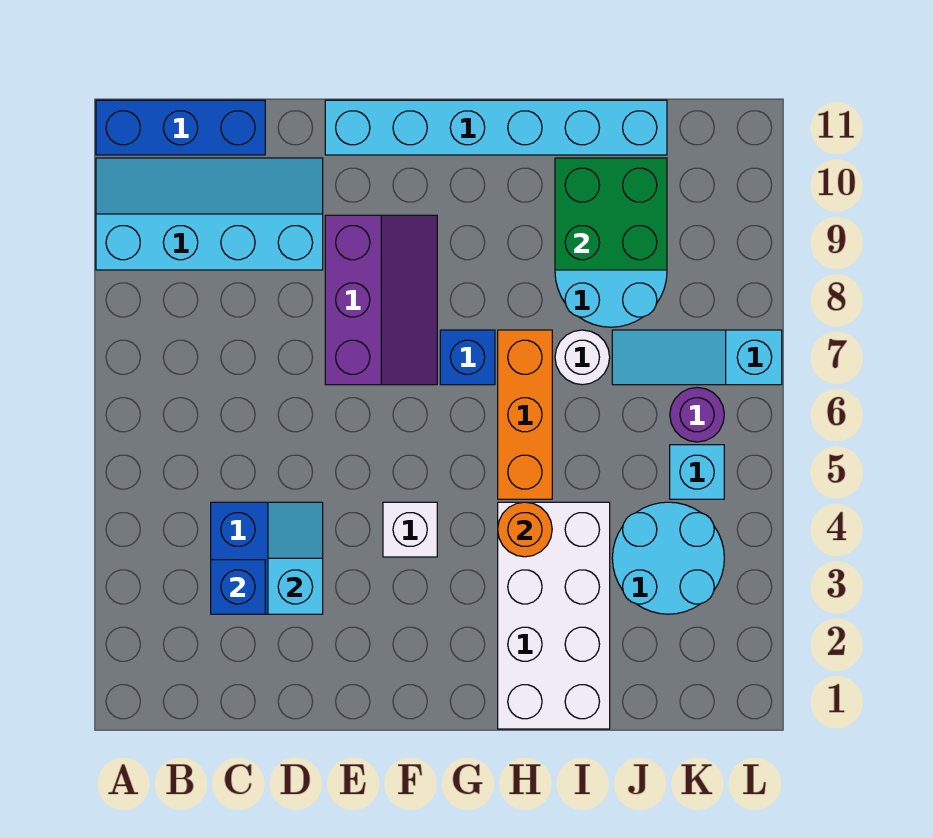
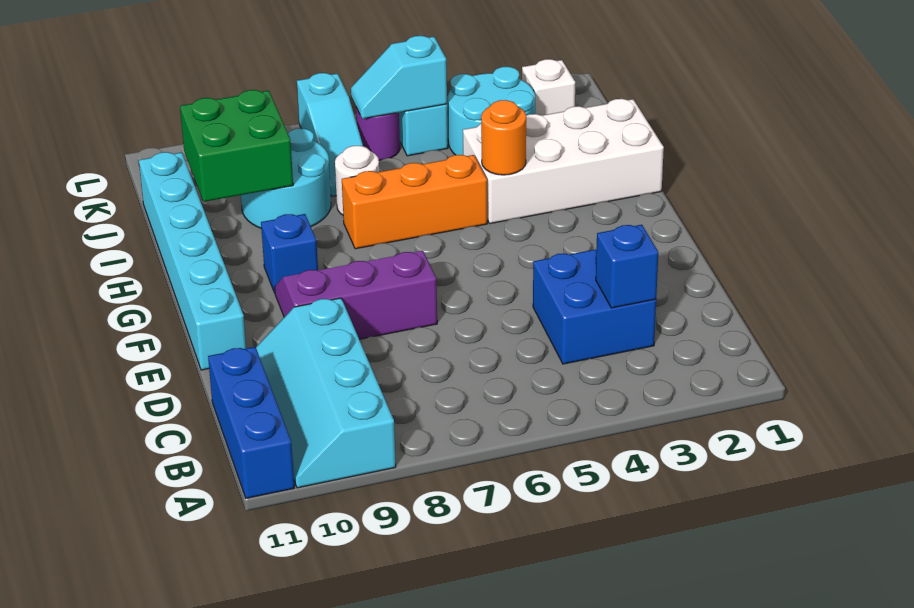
cyan 1x2 slope [268,502,323,614] -> cyan 1x2 slope moved to [351,36,447,119]
white 1x1 brick [383,502,437,557] -> white 1x1 brick moved to [522,59,575,115]
blue 1x1 brick [440,330,495,385] -> blue 1x1 brick moved to [261,214,318,293]

